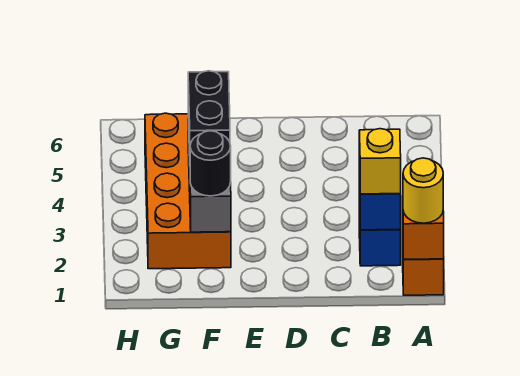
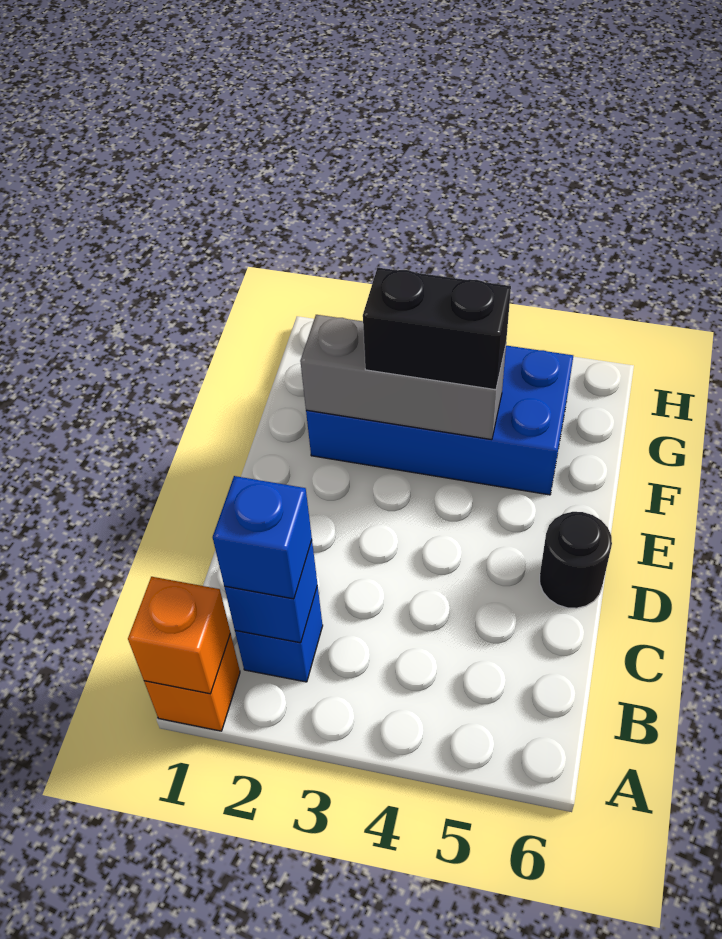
yellow 1x1 round brick [403,158,443,223] -> none
yellow 1x1 brick [359,129,401,194] -> blue 1x1 brick [213,476,312,599]
orange 2x4 brick [145,113,231,269] -> blue 2x4 brick [306,346,573,495]
black 1x1 round brick [190,131,231,196] -> black 1x1 round brick moved to [540,512,612,608]

